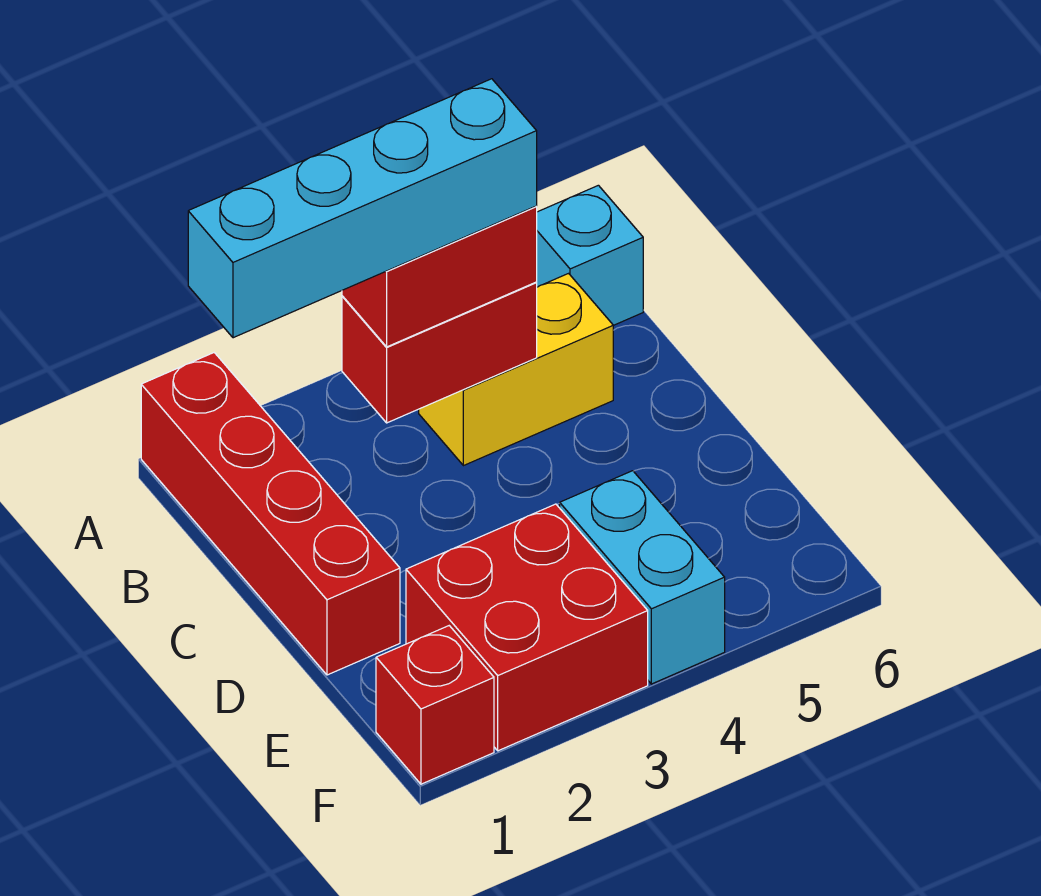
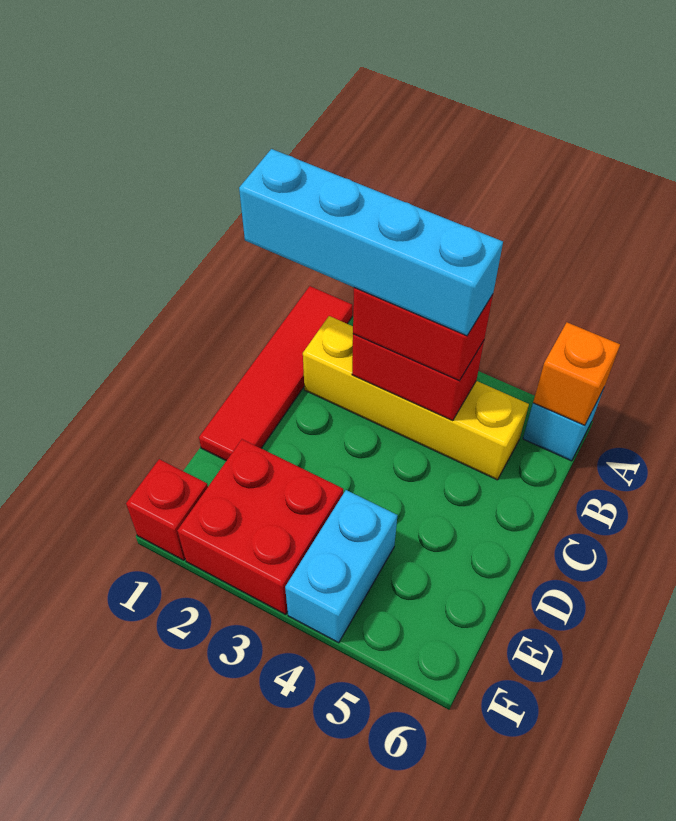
red 1x4 brick [141,353,400,675] -> red 1x4 tile [199,286,352,461]
none -> orange 1x1 brick [533,322,620,425]
yellow 1x2 brick [419,274,613,466] -> yellow 1x4 brick [303,316,529,480]

